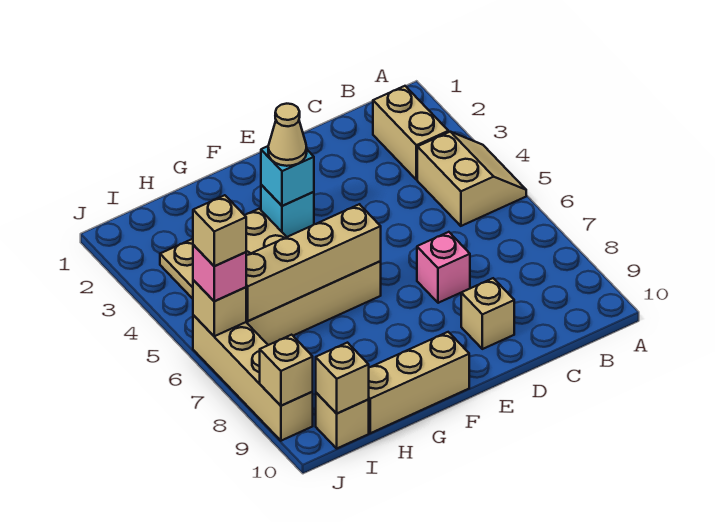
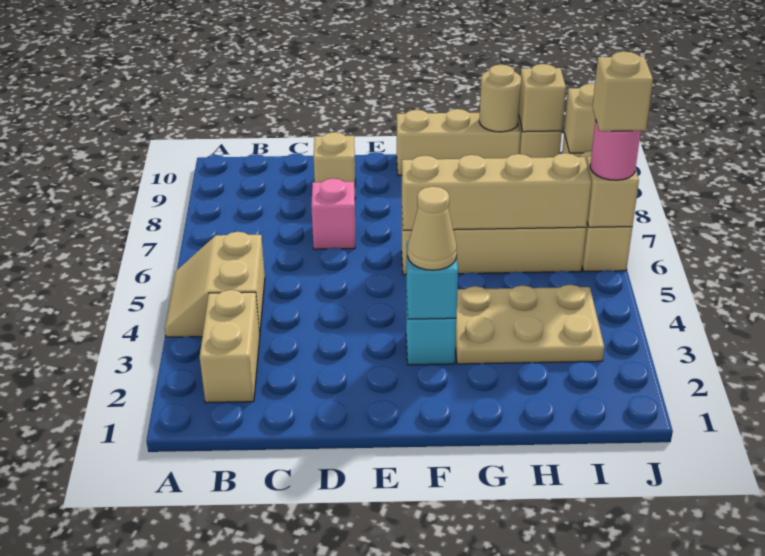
none -> tan 1x1 round brick [479,64,521,132]
pink 1x1 brick [193,245,246,301] -> pink 1x1 round brick [590,120,641,180]

